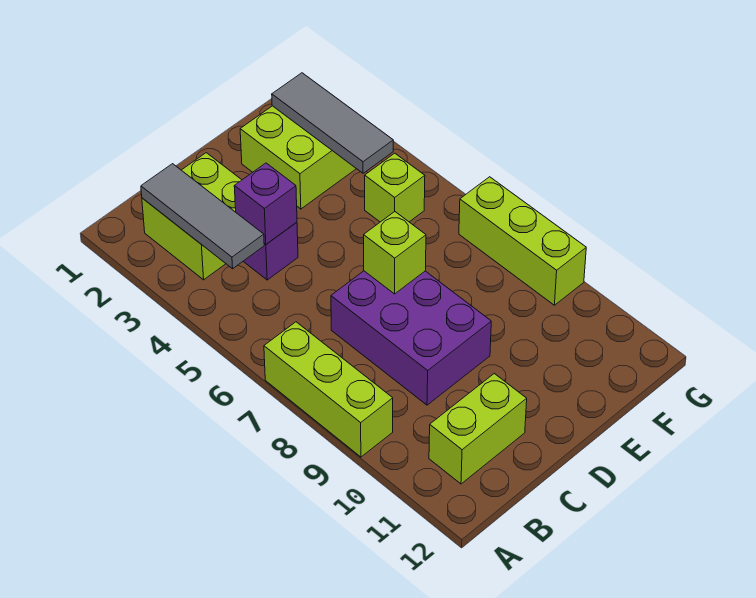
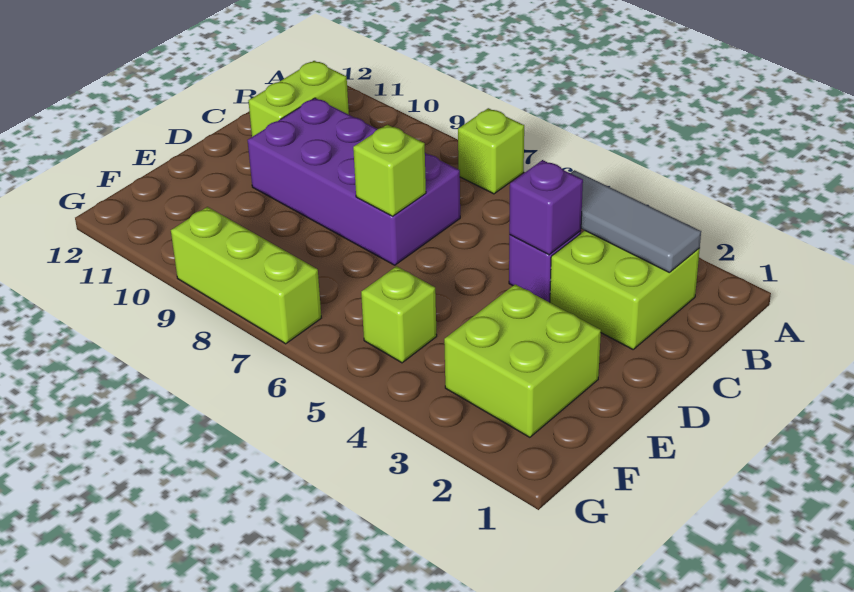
lime 1x3 brick [264,322,393,457] -> lime 1x1 brick [458,108,524,194]
purple 2x3 brick [331,271,491,405] -> purple 2x4 brick [248,98,460,265]
grey 1x3 tile [272,73,393,173] -> none

